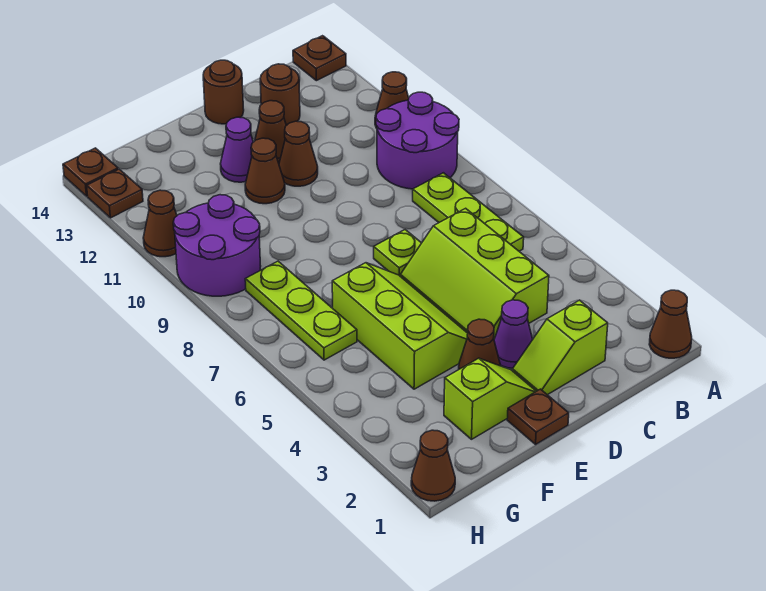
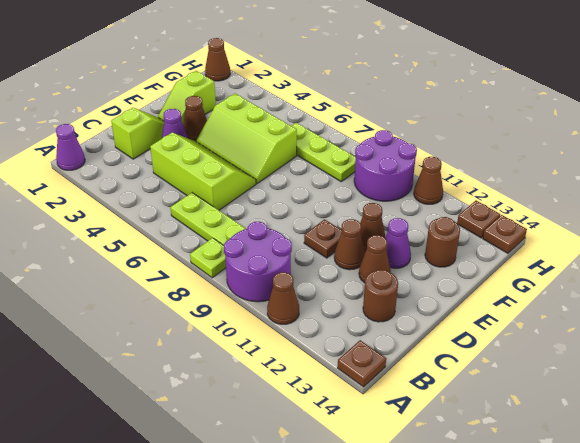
brown 1x1 cone [649,290,692,358] -> purple 1x1 cone [56,124,85,170]
lime 1x1 plate [374,230,421,276] -> lime 1x1 plate moved to [190,238,226,278]
brown 1x1 round brick [203,60,244,124] -> brown 1x1 round brick moved to [425,217,460,267]
brown 1x1 plate [507,389,569,444] -> brown 1x1 plate moved to [304,219,342,258]

